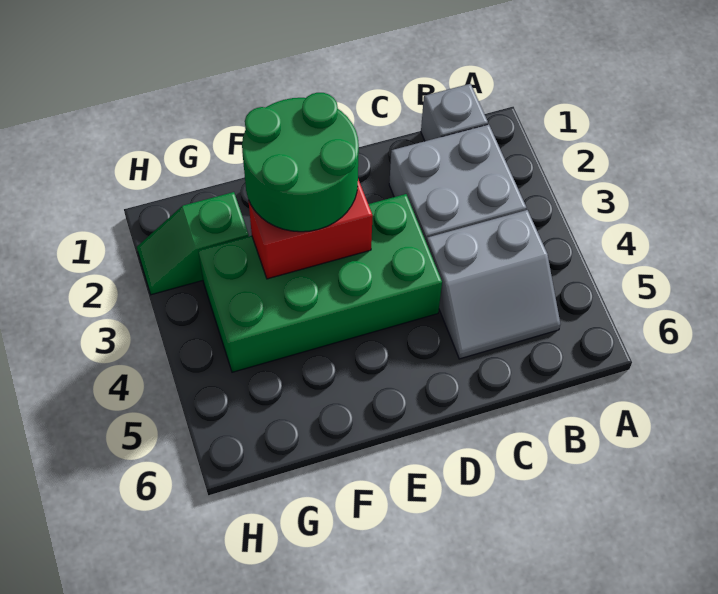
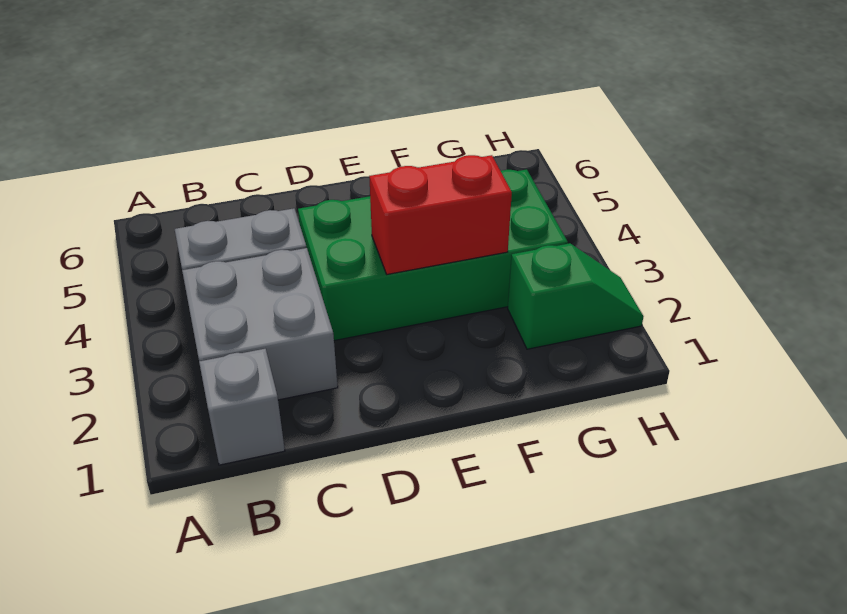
green 2x2 round brick [242,93,359,232] -> none

